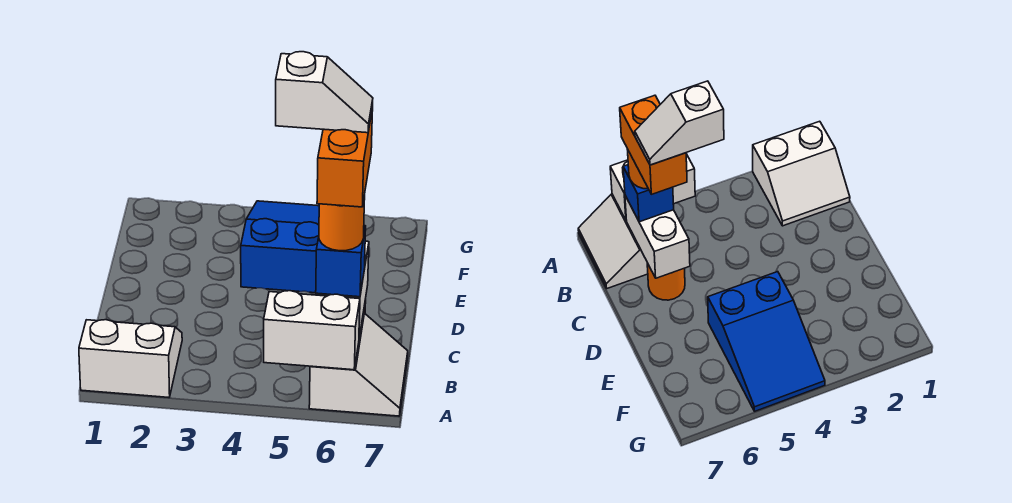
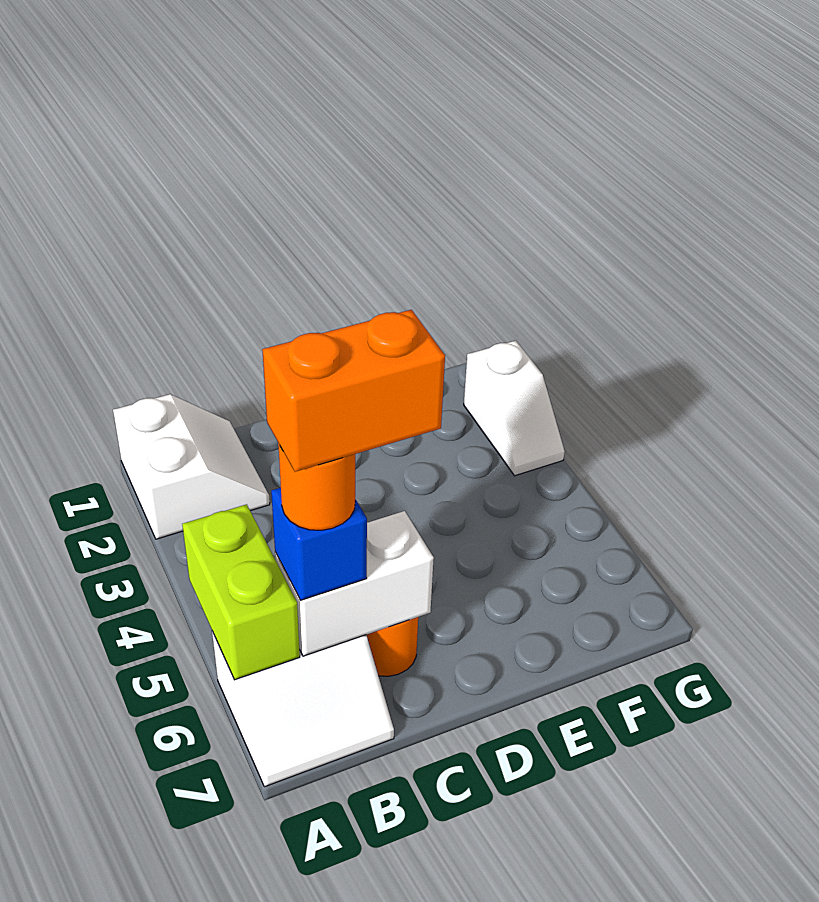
white 1x2 brick [264,291,360,370] -> lime 1x2 brick [182,504,300,680]
white 1x2 slope [276,52,373,133] -> white 1x2 slope moved to [464,341,565,476]
blue 2x3 slope [241,201,319,293] -> none

